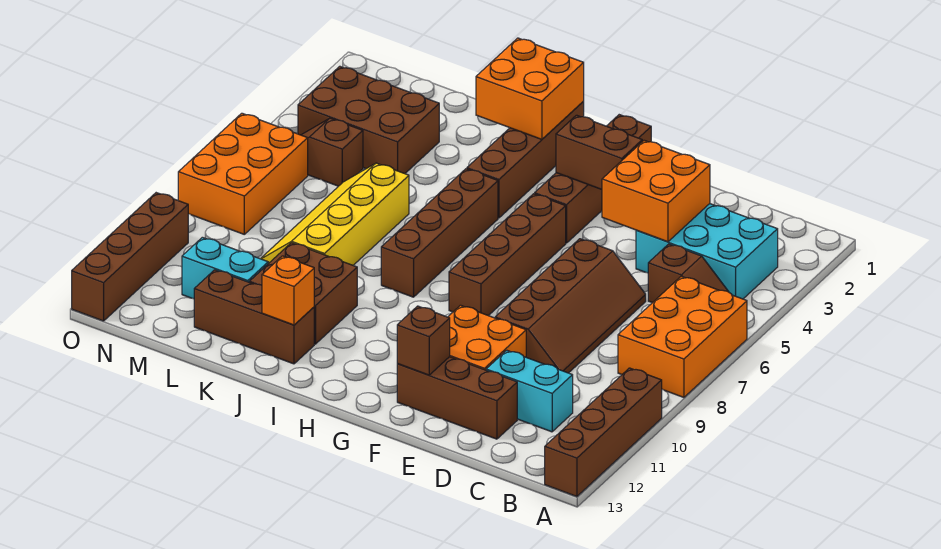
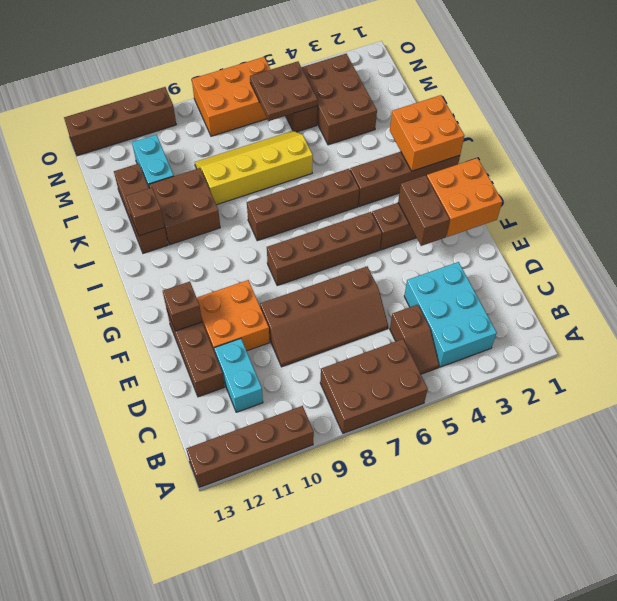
orange 2x3 brick [618,276,747,397] -> brown 2x3 brick [320,339,428,433]
orange 2x2 brick [602,140,710,242] -> orange 2x2 brick moved to [427,158,502,237]
orange 1x1 brick [262,256,314,325] -> brown 1x1 brick [126,188,165,236]
none -> brown 2x2 plate [250,61,318,121]

